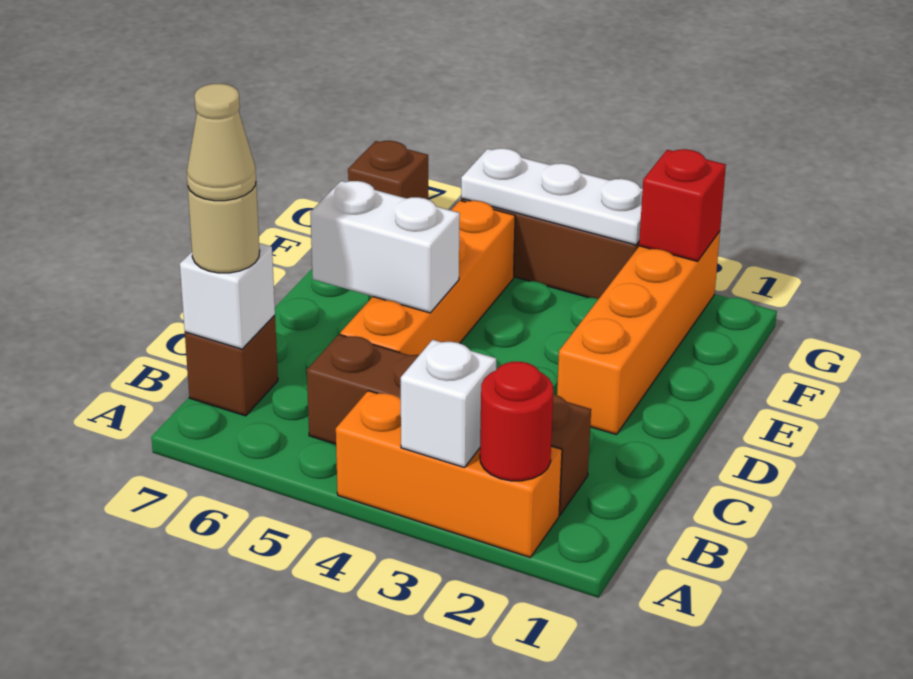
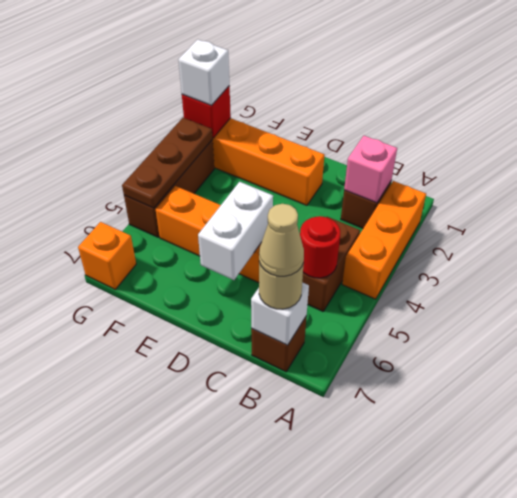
red 1x1 round brick [480,362,553,481] -> red 1x1 round brick moved to [300,216,340,278]
white 1x1 brick [401,340,496,468] -> white 1x1 brick moved to [178,39,229,106]
none -> pink 1x1 brick [344,136,397,203]
white 1x3 plate [461,148,643,245] -> brown 1x3 plate [122,118,213,208]
brown 1x1 brick [348,141,428,199] -> orange 1x1 brick [78,222,136,289]

